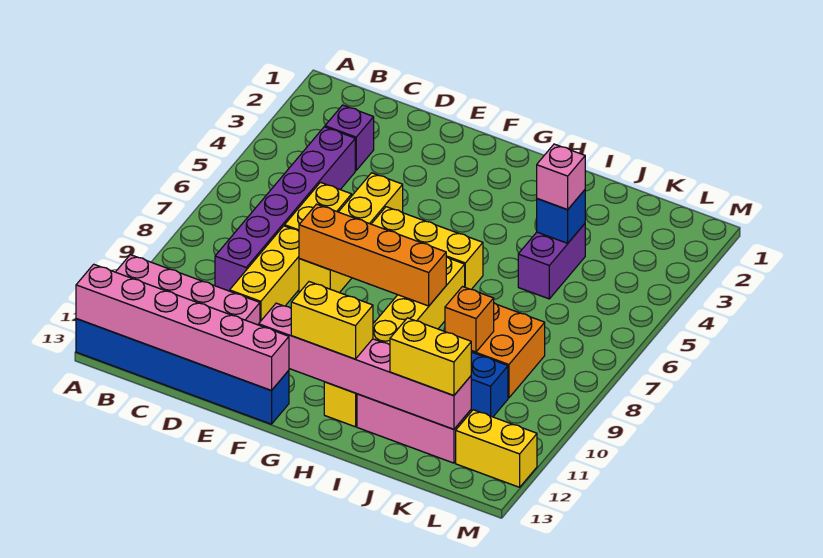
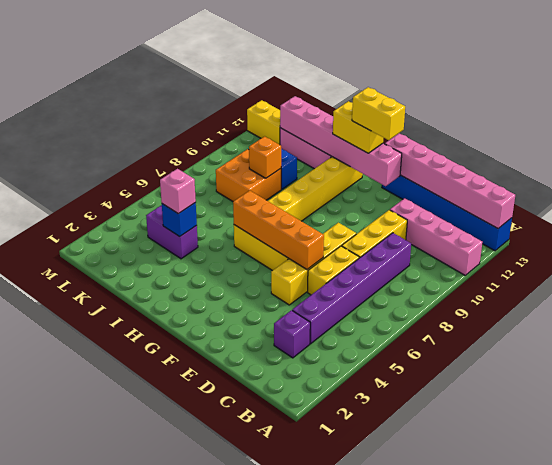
orange 1x4 brick [299,204,446,306] -> orange 1x4 brick moved to [233,190,324,269]
purple 1x2 brick [518,224,585,299] -> purple 1x2 brick turned to [146,205,198,259]
yellow 1x2 brick [390,318,471,396] -> yellow 1x2 brick moved to [352,87,405,140]

